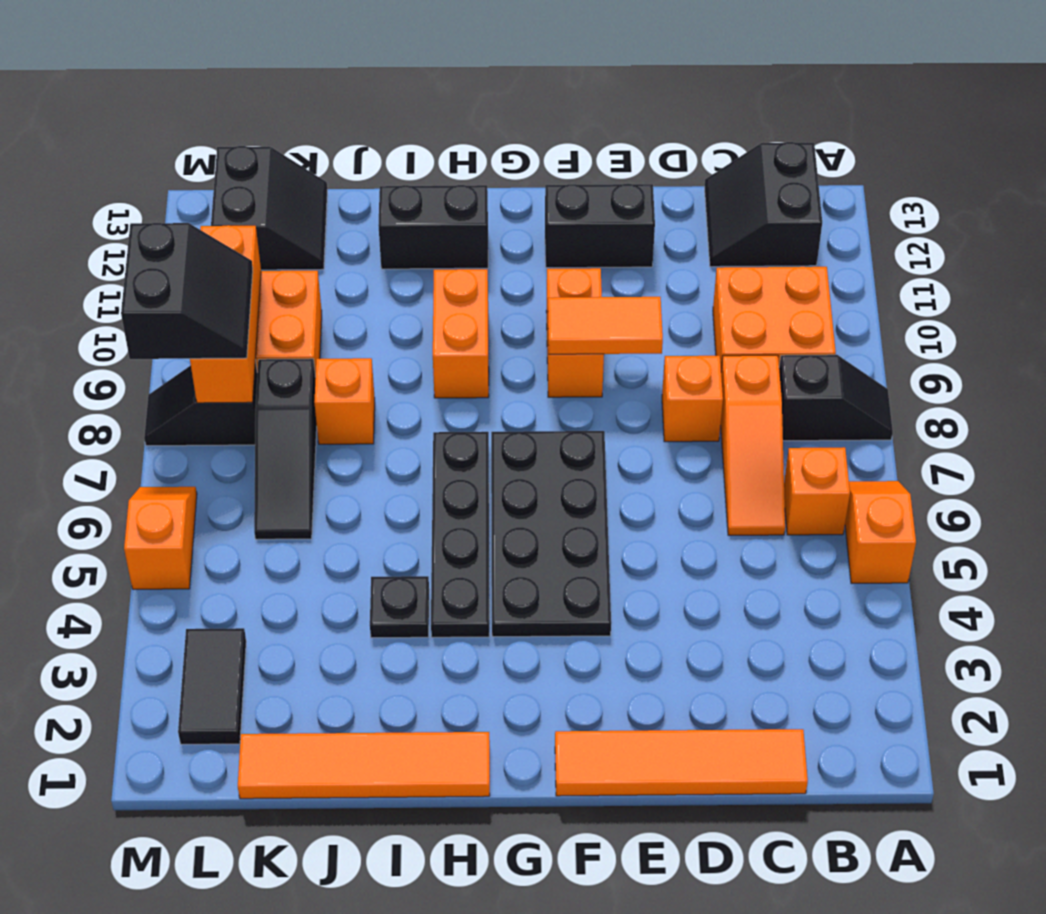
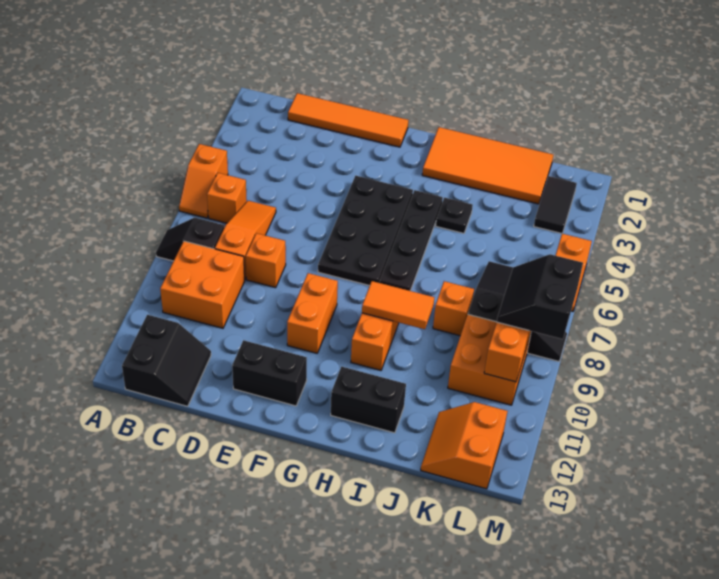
orange 1x2 tile [548,297,663,354] -> orange 1x2 tile moved to [362,281,434,329]
orange 1x4 tile [238,732,490,799] -> orange 2x4 tile [422,127,553,204]
black 2x2 slope [211,146,327,270] -> orange 2x2 slope [421,402,507,489]

